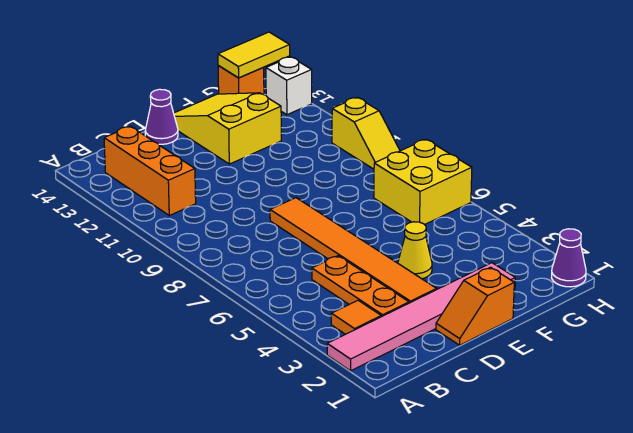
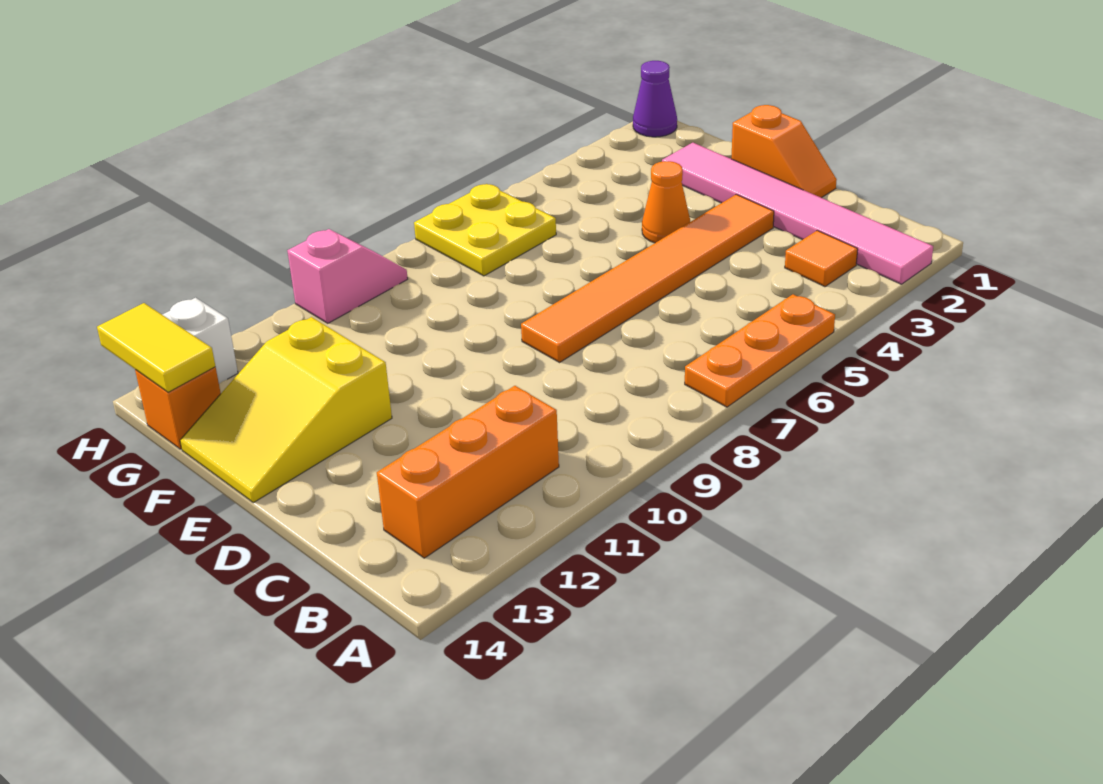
orange 1x3 plate [312,256,409,317] -> orange 1x3 plate moved to [685,294,835,407]
purple 1x1 cone [145,89,178,144] -> none
yellow 1x1 cone [398,222,432,279] -> orange 1x1 cone [642,161,690,243]
yellow 2x2 brick [374,139,472,225] -> yellow 2x2 plate [414,184,556,276]
yellow 1x2 slope [332,98,400,169] -> pink 1x2 slope [287,229,408,323]

